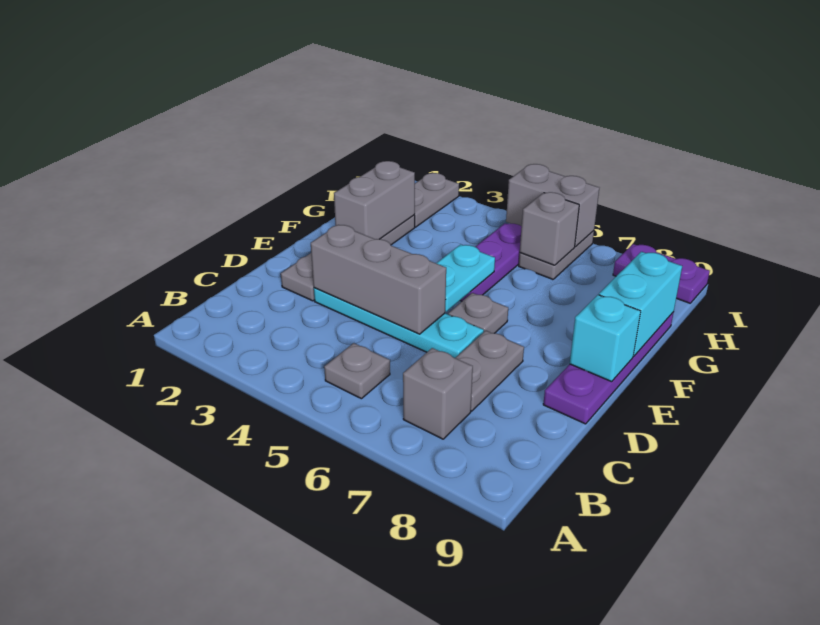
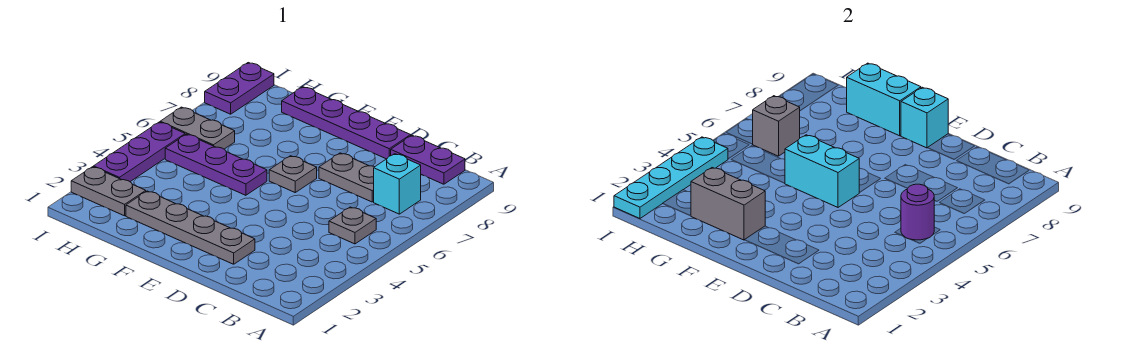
none -> purple 1x1 round brick [901,184,935,240]
grey 1x1 brick [403,348,473,439] -> cyan 1x1 brick [374,154,421,214]
none -> purple 1x2 plate [391,135,465,184]
cyan 1x4 plate [314,288,484,358] -> cyan 1x4 plate moved to [614,137,728,218]
grey 1x3 brick [311,225,446,334] -> none
cyan 1x2 plate [436,244,495,311] -> cyan 1x2 brick [785,135,859,207]
none -> purple 1x3 plate [94,122,185,182]
grey 1x2 brick [506,164,599,247] -> none

